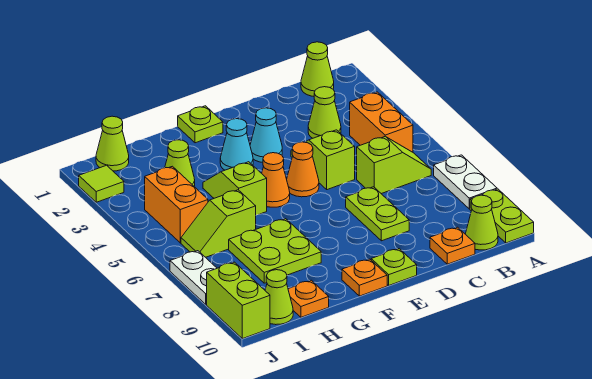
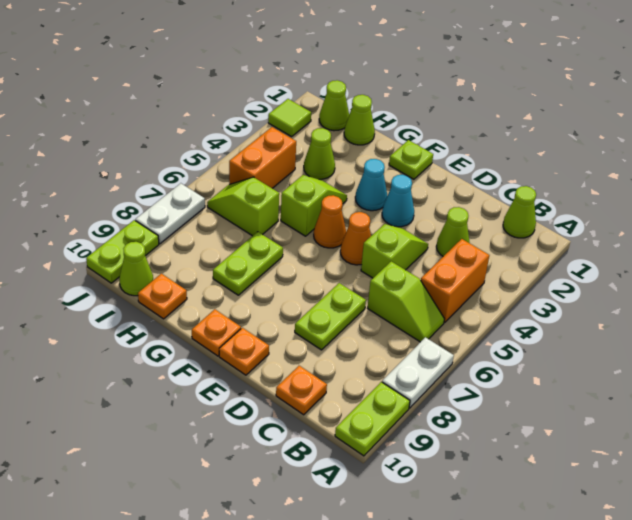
lime 1x1 cone [466,195,498,250] -> lime 1x1 cone moved to [344,95,375,145]
lime 1x1 plate [371,249,417,285] -> orange 1x1 plate [219,328,269,375]
lime 2x2 plate [229,219,321,283] -> lime 1x2 plate [213,232,283,295]
lime 1x2 brick [207,262,270,339] -> lime 1x2 plate [86,220,159,283]

